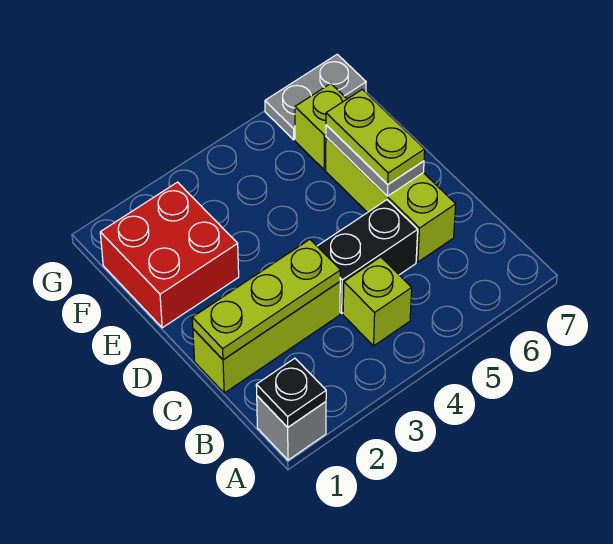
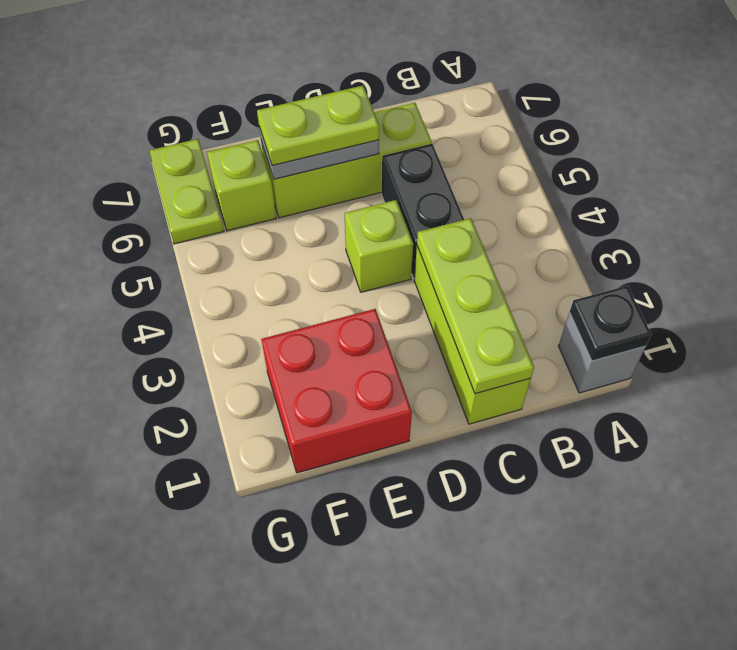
lime 1x1 brick [343,257,412,346] -> lime 1x1 brick moved to [345,200,413,292]
grey 1x2 plate [265,54,366,140] -> lime 1x2 plate [149,139,224,244]

